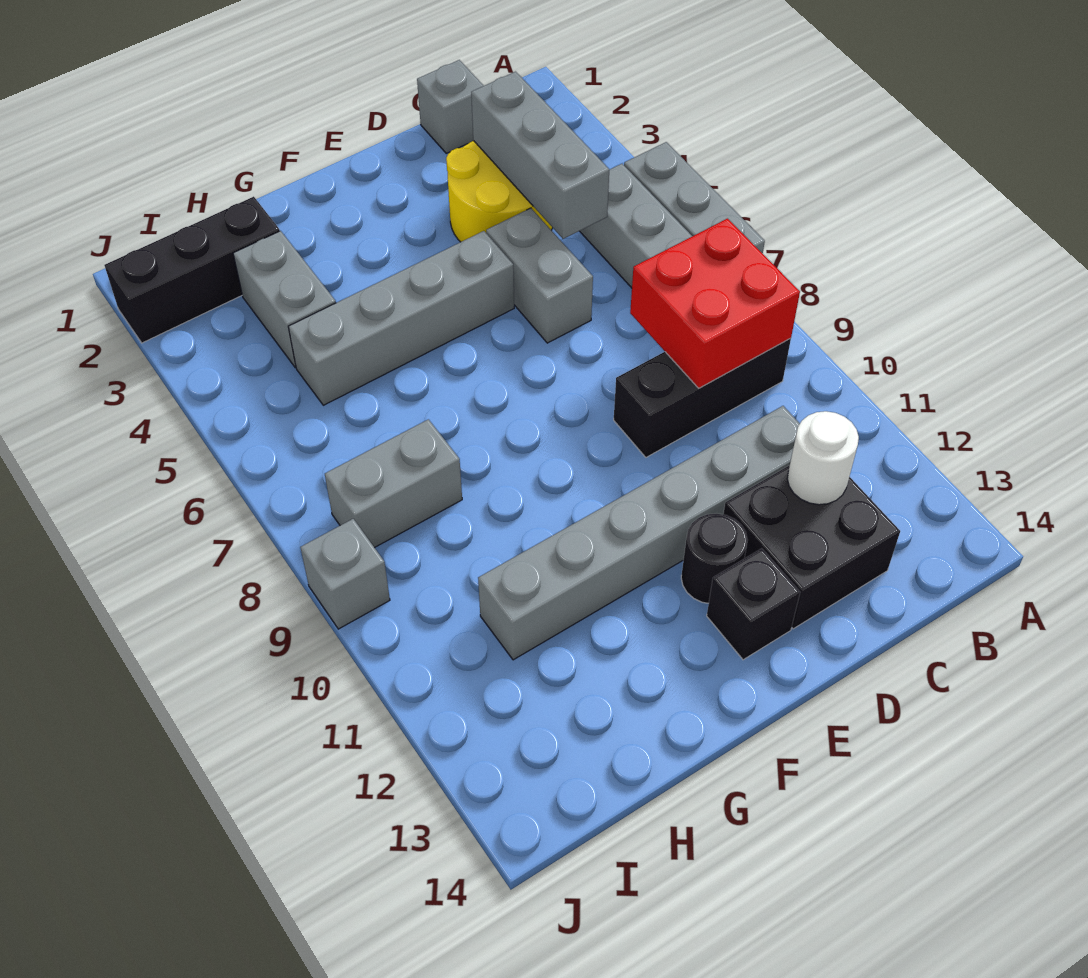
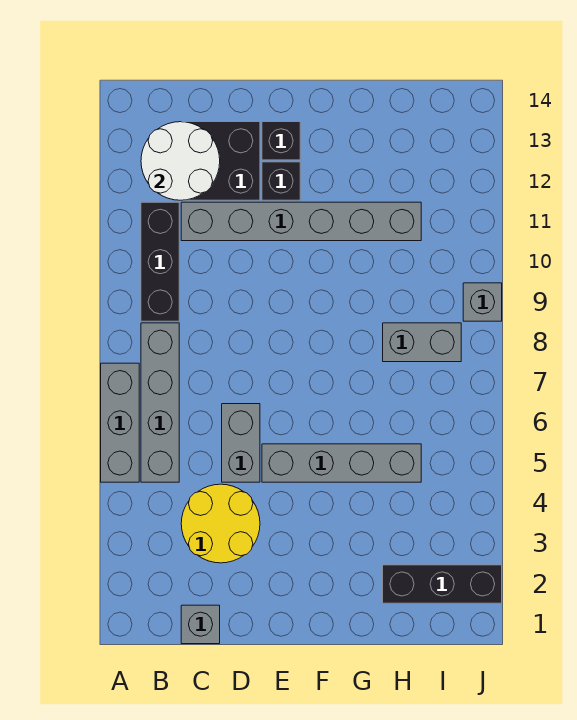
red 2x2 brick [630,219,800,388] -> none
black 1x3 brick [614,338,791,457] -> black 1x3 brick turned to [141,202,179,321]
grey 1x3 brick [471,72,609,239] -> none
white 1x1 round brick [787,411,859,505] -> white 2x2 round brick [141,122,220,200]
black 1x1 round brick [681,513,748,603] -> black 1x1 brick [262,162,300,200]
grey 1x2 brick [233,231,336,368] -> none

